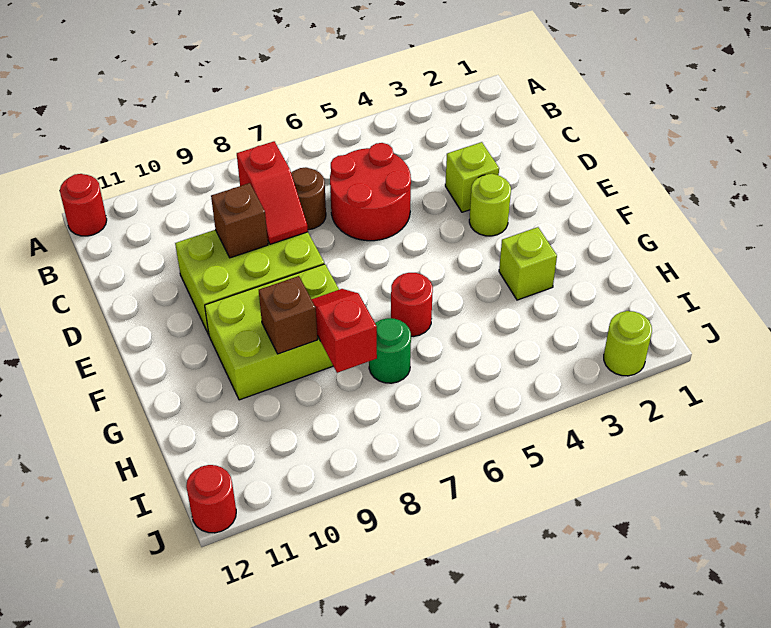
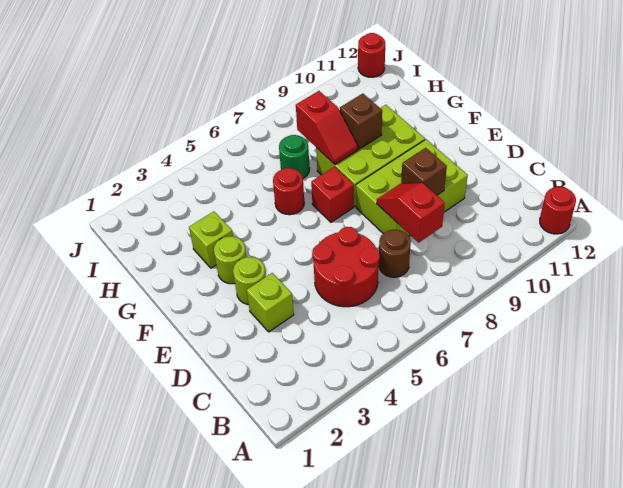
none -> red 1x1 brick [311,167,354,222]
lime 1x1 round brick [604,311,652,376] -> lime 1x1 round brick moved to [214,236,246,284]

